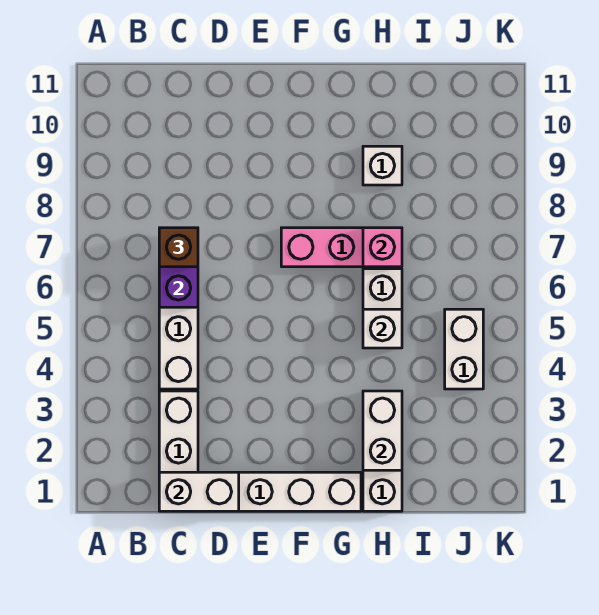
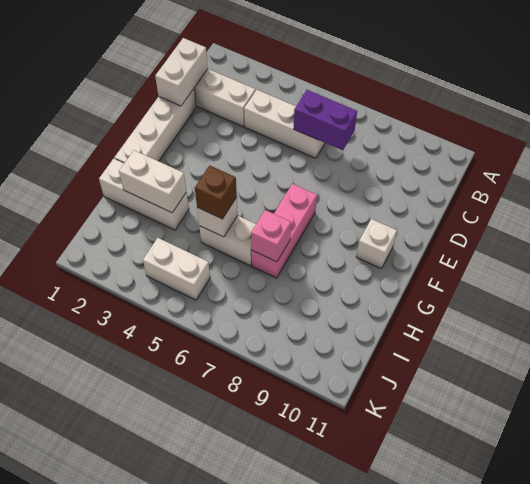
brown 1x1 brick [159,228,198,267] -> brown 1x1 brick moved to [195,166,237,219]
white 1x1 brick [363,146,402,185] -> white 1x1 brick moved to [356,219,397,269]

